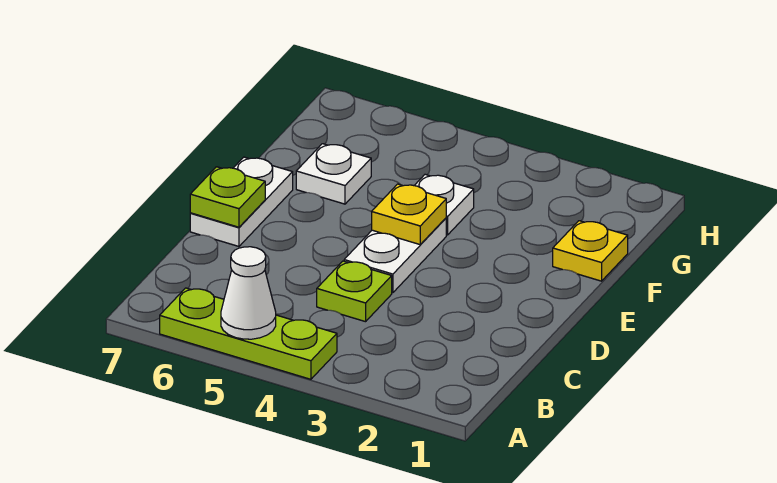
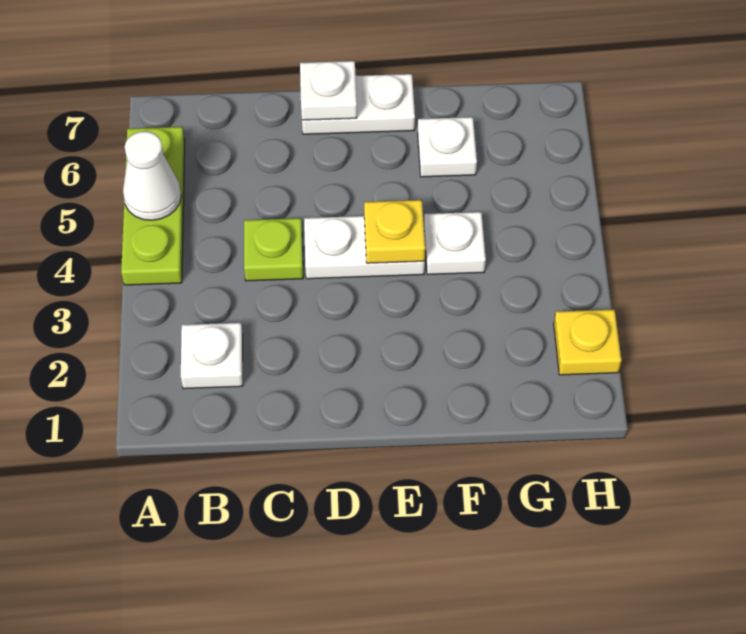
none -> white 1x1 plate [181,323,243,389]
lime 1x1 plate [190,167,265,227] -> white 1x1 plate [300,61,357,120]
yellow 1x1 plate [553,221,628,281] -> yellow 1x1 plate moved to [554,309,622,375]

